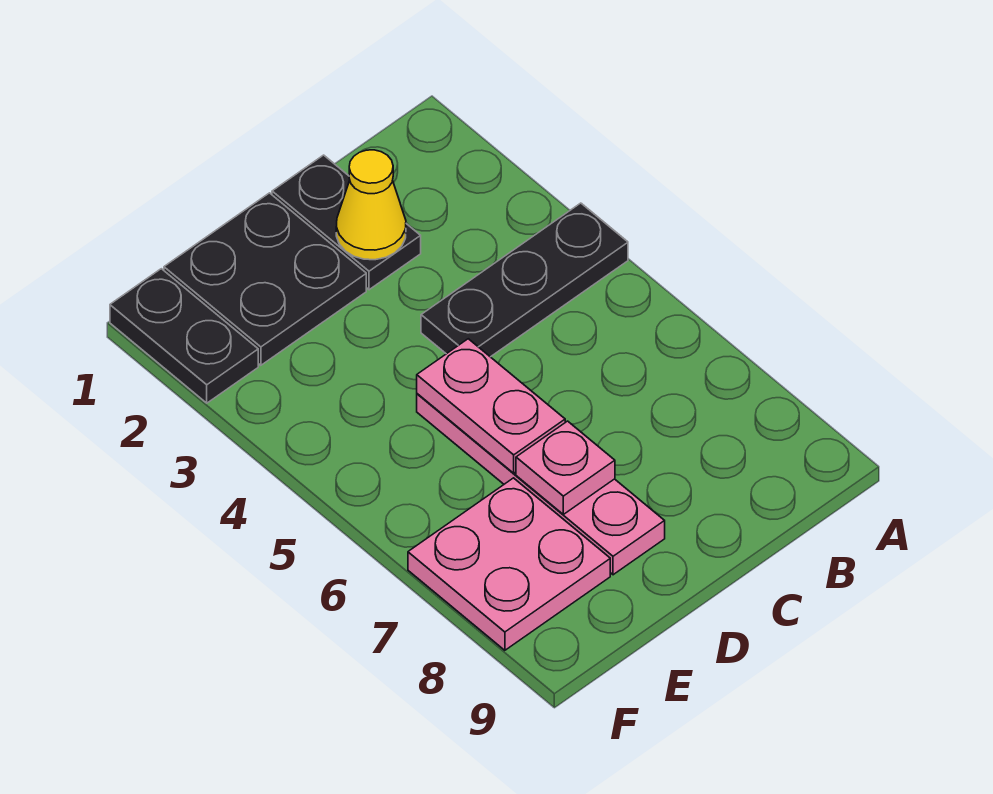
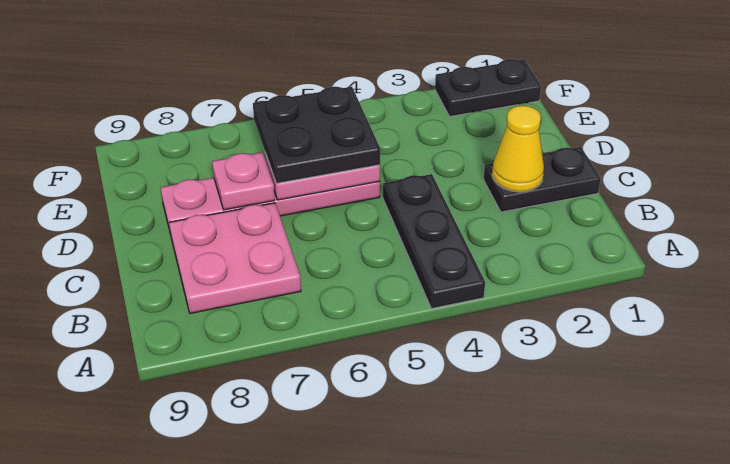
black 2x2 plate [164,193,366,365] -> black 2x2 plate moved to [253,87,380,183]
pink 2x2 plate [408,478,610,650] -> pink 2x2 plate moved to [169,203,301,313]

